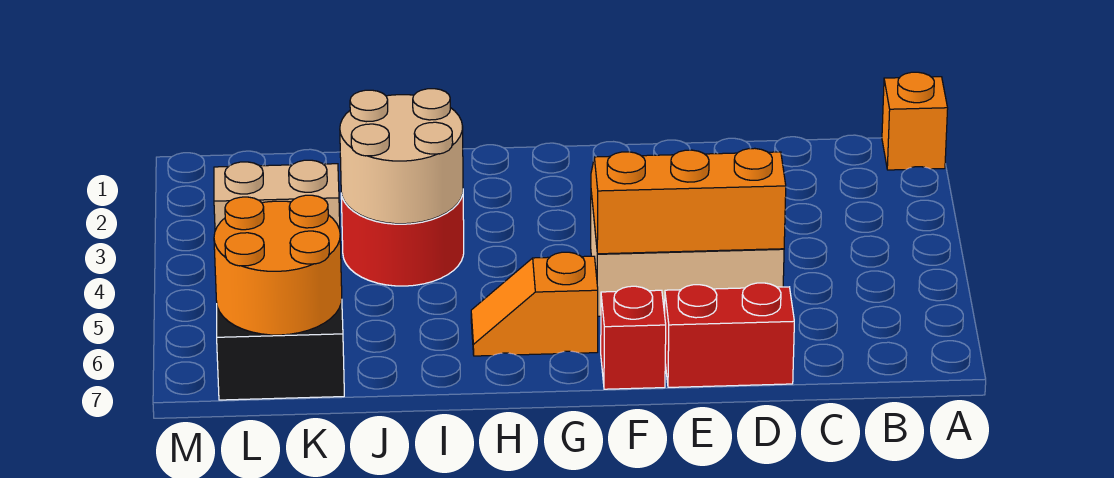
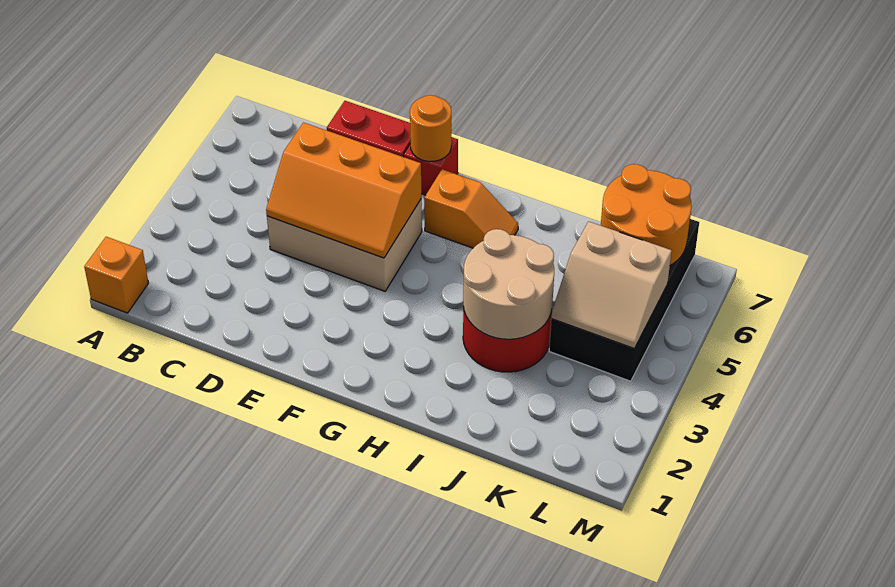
none -> orange 1x1 round brick [410,95,451,162]

